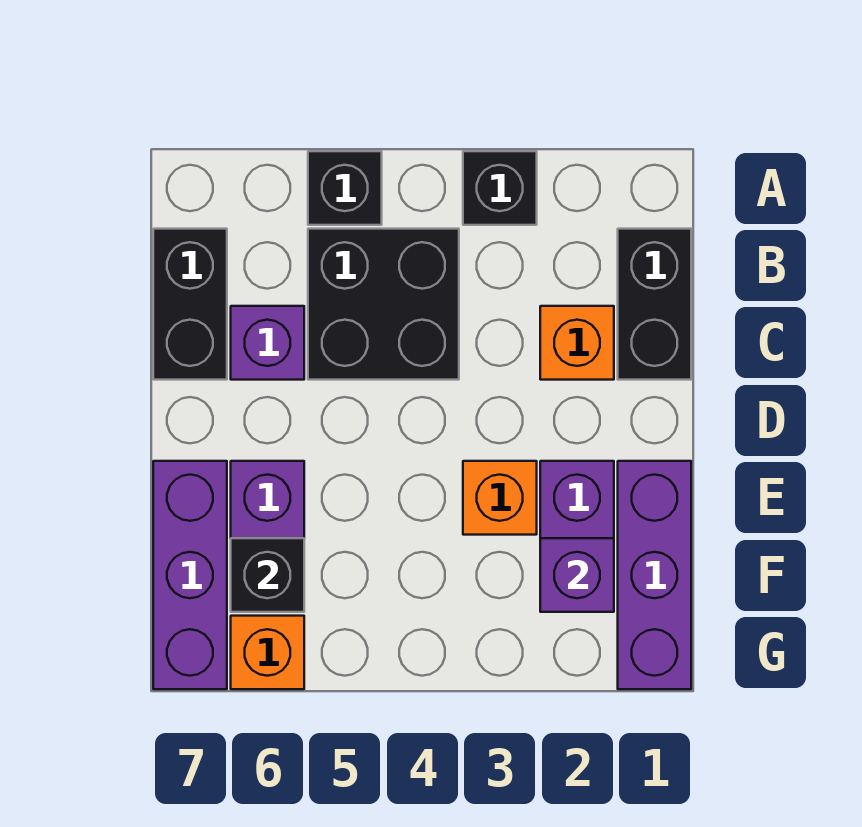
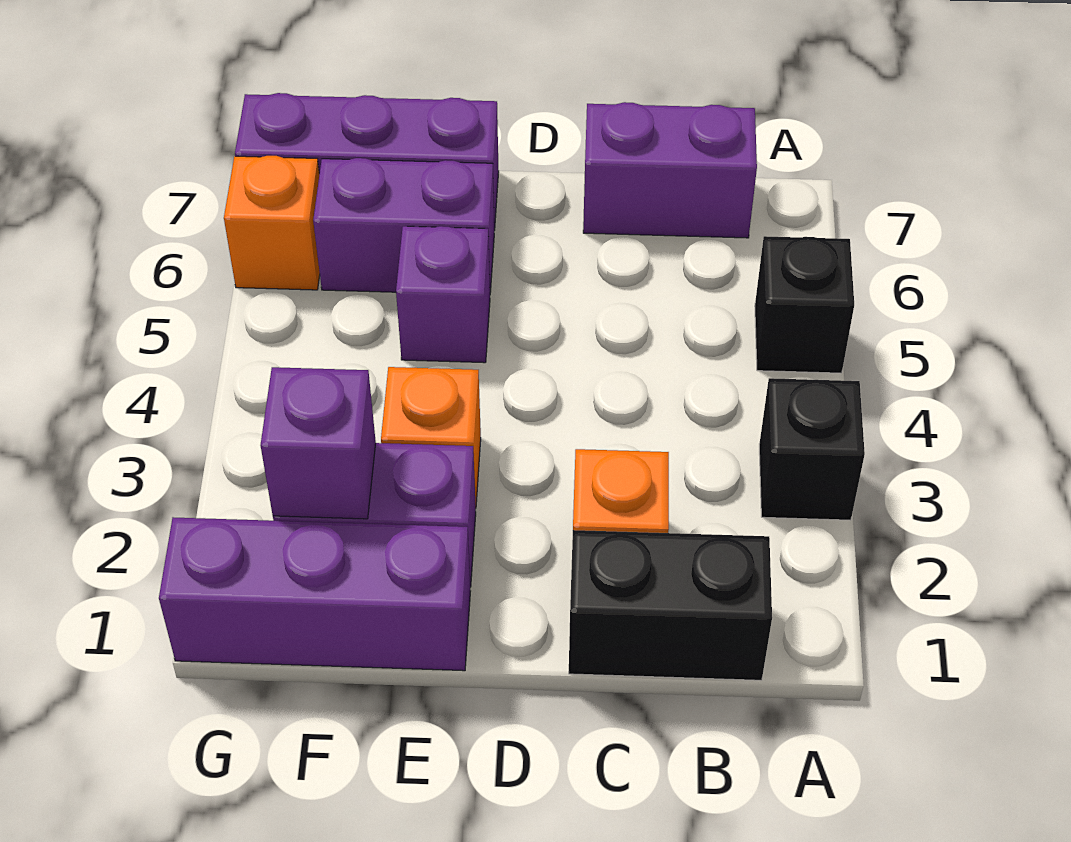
black 2x2 brick [308,229,459,380] -> none
black 1x2 brick [153,229,227,380] -> purple 1x2 brick [583,102,757,238]
purple 1x1 brick [231,306,304,380] -> purple 1x1 brick moved to [396,226,490,363]
black 1x1 brick [231,538,304,612] -> none

